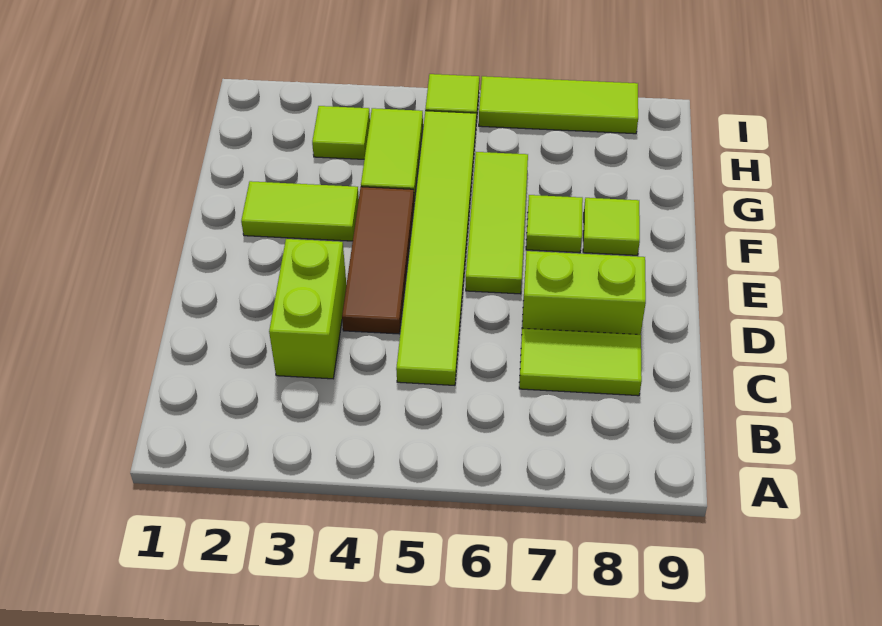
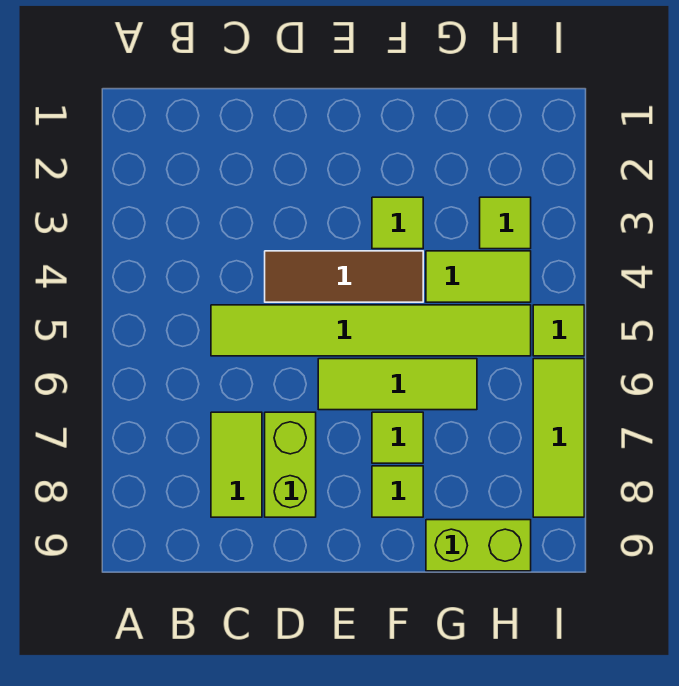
lime 1x2 brick [269,239,346,379] -> lime 1x2 brick moved to [426,520,531,571]
lime 1x2 tile [241,181,359,241] -> lime 1x1 tile [372,197,423,249]

